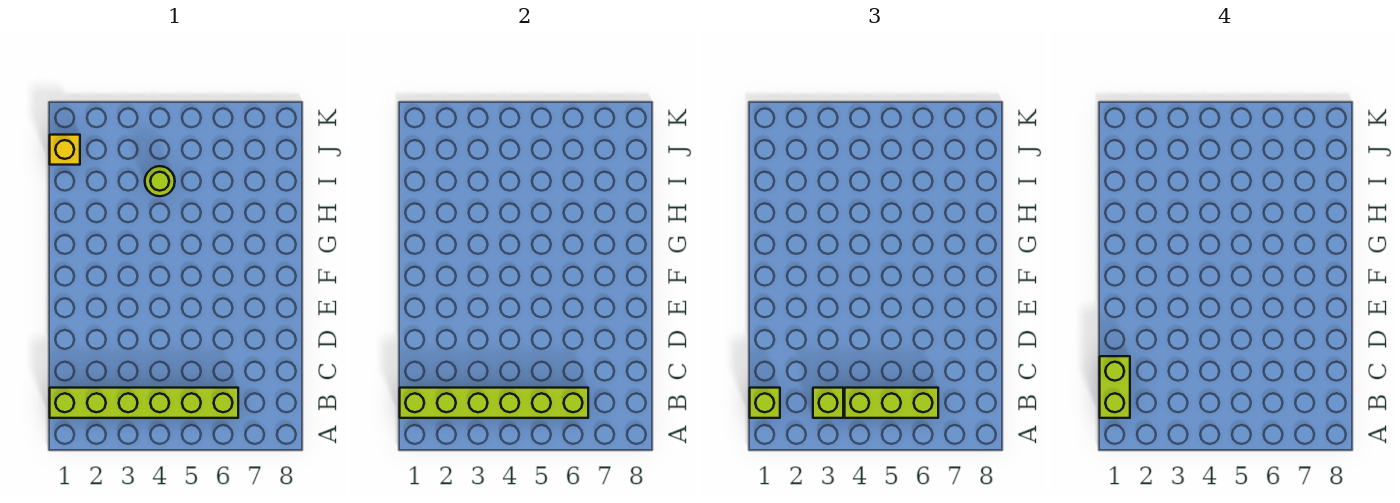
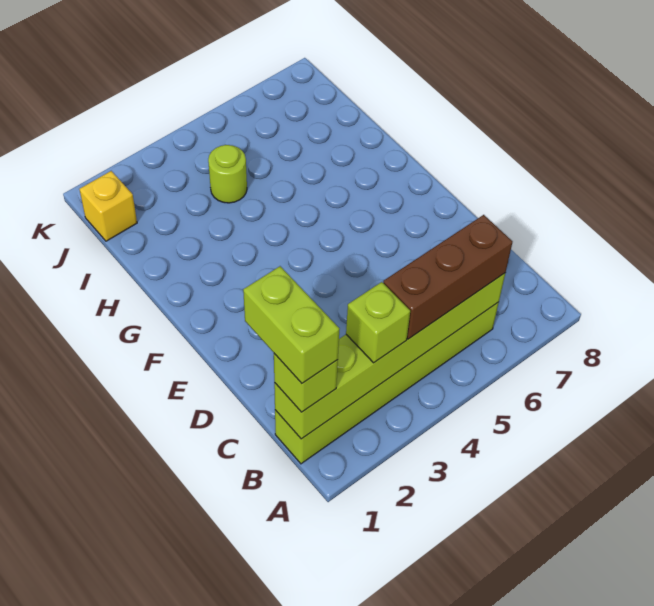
lime 1x3 brick [845,388,938,418] -> brown 1x3 brick [383,215,513,339]

